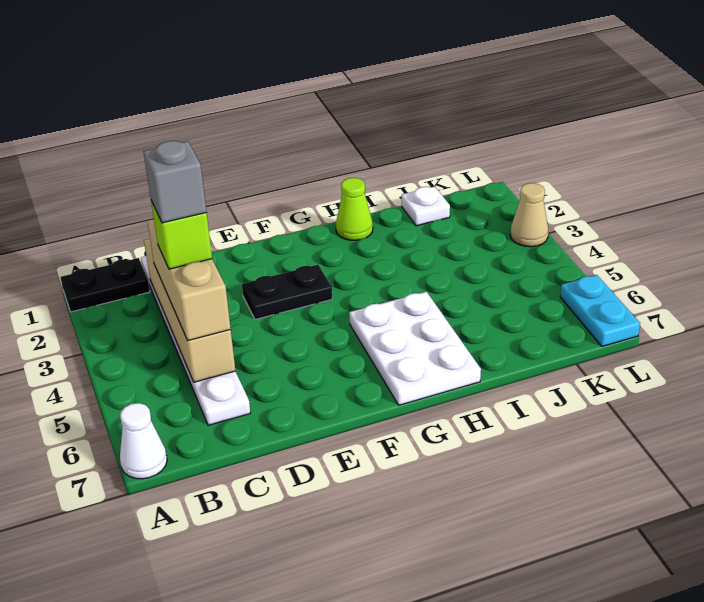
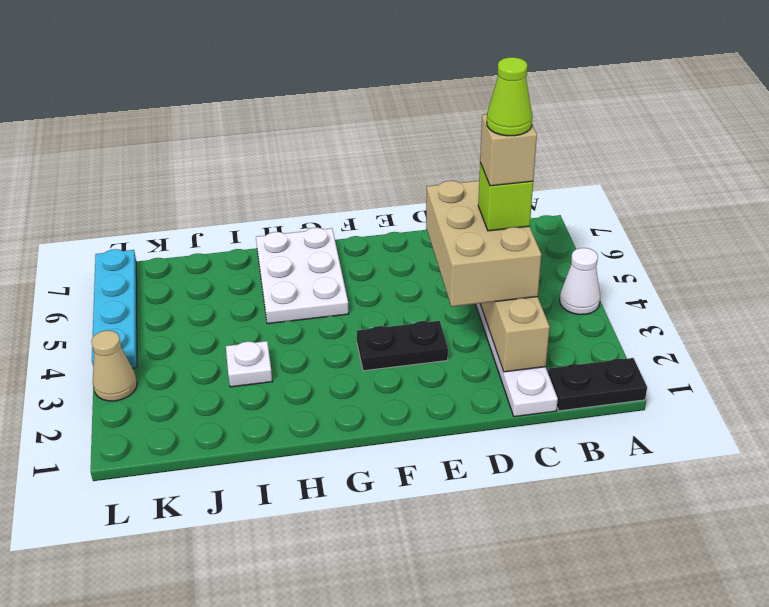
white 1x1 cone [120,403,167,479] -> white 1x1 cone moved to [560,248,600,315]
tan 1x3 brick [147,219,231,341] -> tan 2x3 brick [426,181,541,307]
grey 1x1 brick [143,141,207,223] -> tan 1x1 brick [480,114,537,186]
lime 1x1 cone [336,178,373,240] -> lime 1x1 cone moved to [487,57,532,136]
white 1x1 plate [402,187,450,226] -> white 1x1 plate moved to [226,341,272,387]
cyan 1x2 plate [560,275,640,346] -> cyan 1x4 plate [92,249,137,368]

